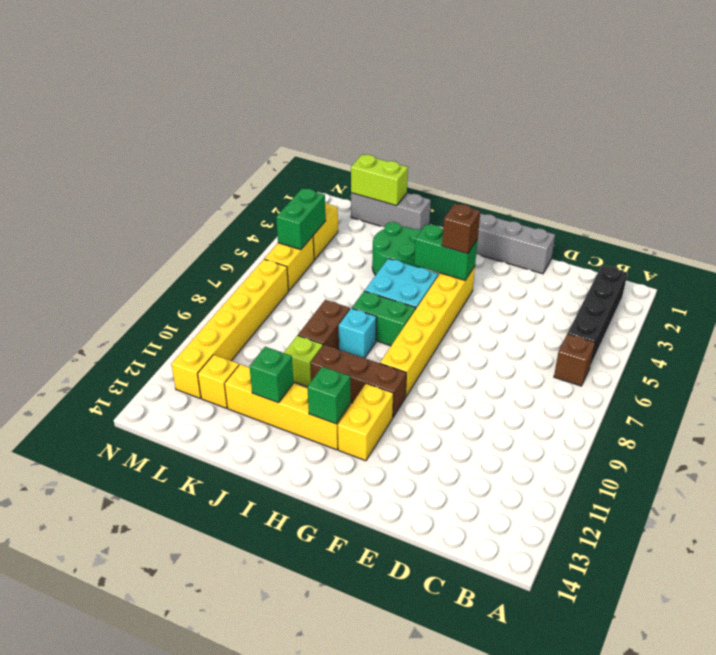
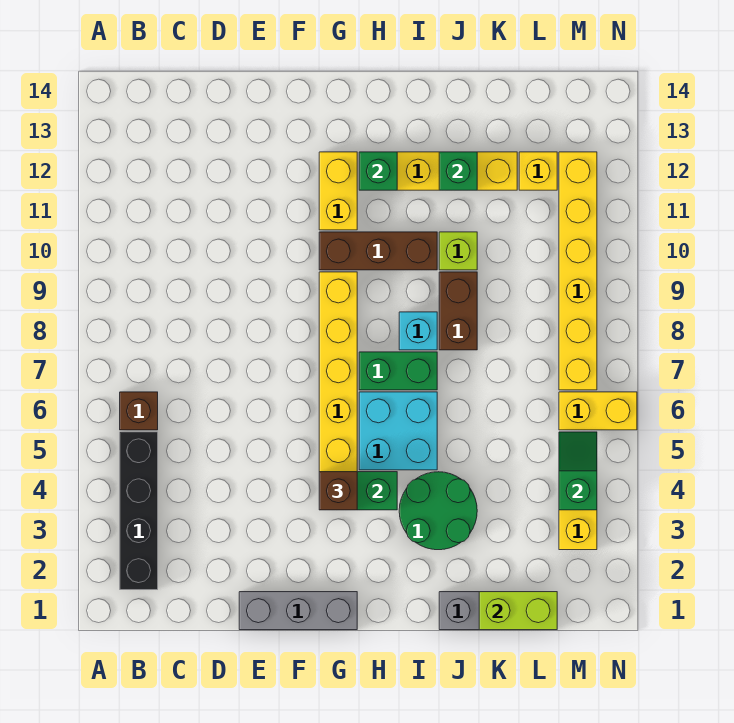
green 1x2 brick [276,188,326,250] -> green 1x2 slope [559,432,597,510]
yellow 1x2 brick [265,236,314,291] -> yellow 1x2 brick turned to [559,392,637,430]

